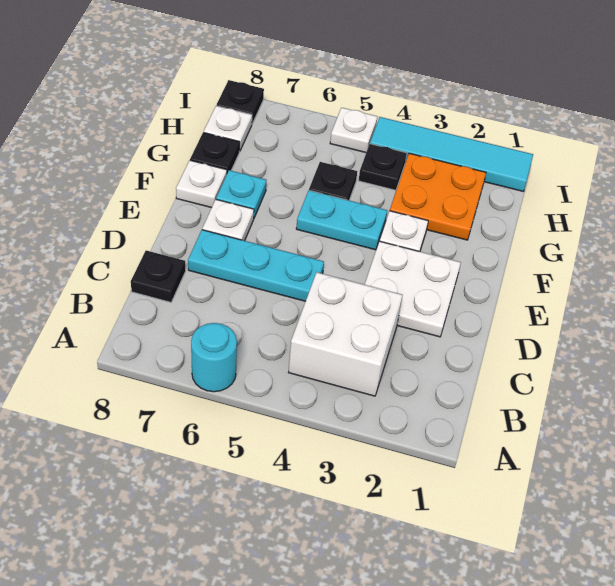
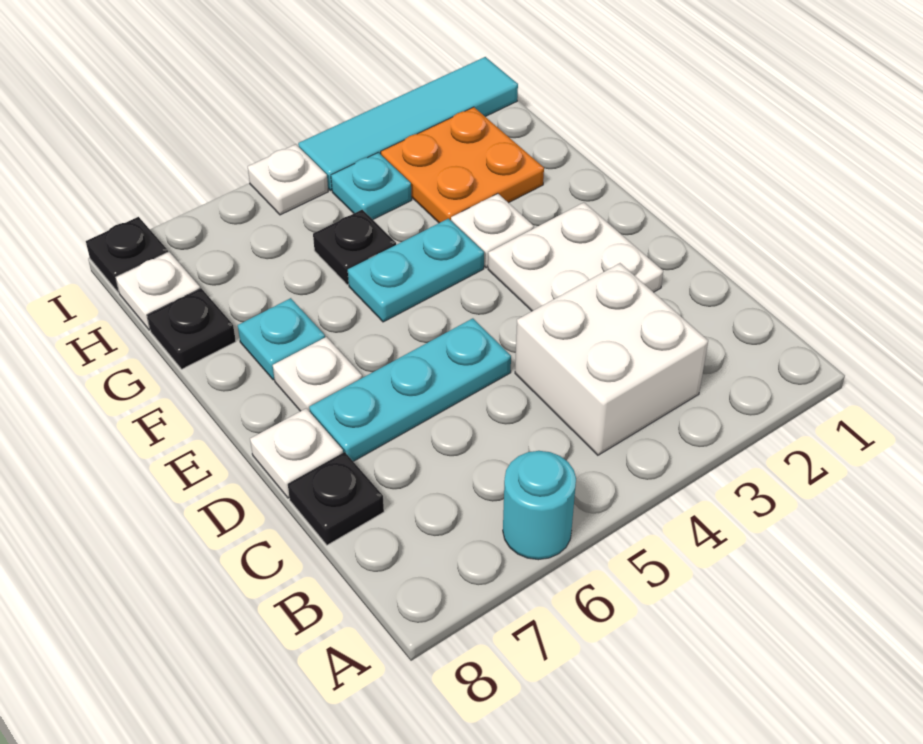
white 1x1 plate [176,160,227,208] -> white 1x1 plate moved to [250,408,343,498]
black 1x1 plate [359,144,407,190] -> cyan 1x1 plate [331,153,412,219]

